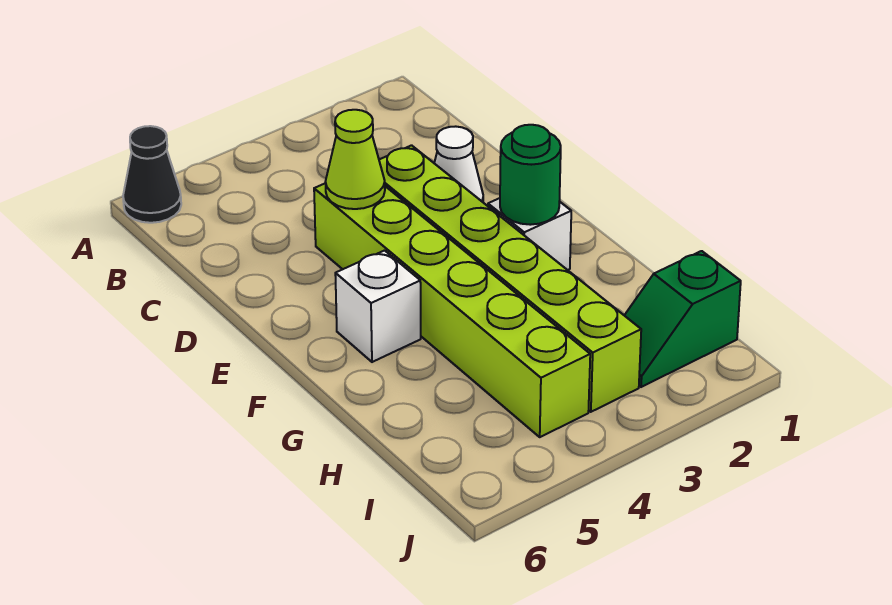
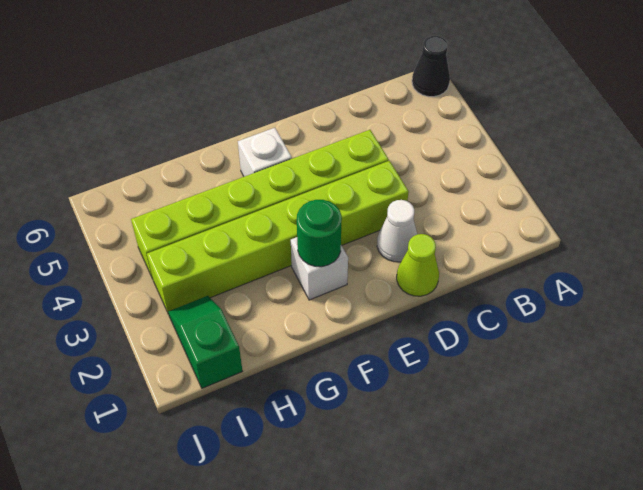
lime 1x1 cone [325,110,385,209] -> lime 1x1 cone moved to [397,234,439,296]

